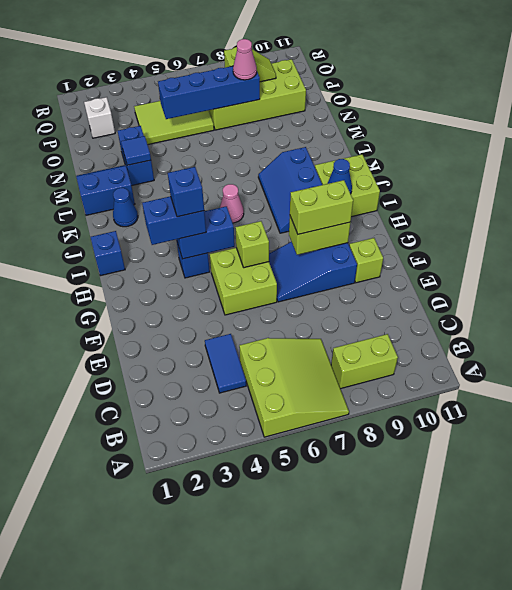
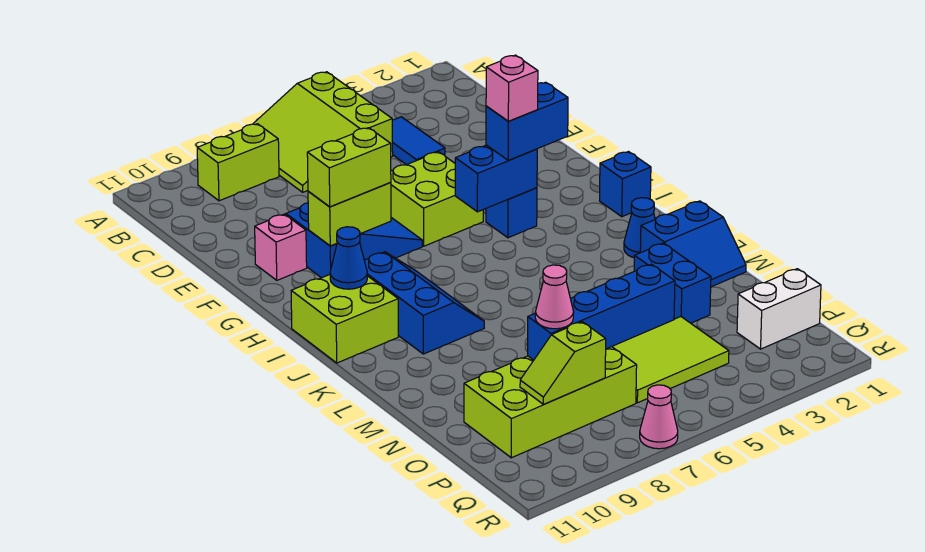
lime 1x1 brick [349,238,383,283] -> pink 1x1 brick [255,214,307,280]
lime 1x1 brick [235,221,269,268] -> none
blue 1x1 brick [168,167,204,217] -> pink 1x1 brick [486,55,538,121]
pink 1x1 cone [220,184,244,223] -> pink 1x1 cone moved to [640,385,678,449]
blue 1x1 tile [121,136,151,165] -> none
white 1x1 brick [84,97,115,138] -> white 1x2 brick [737,269,821,349]

